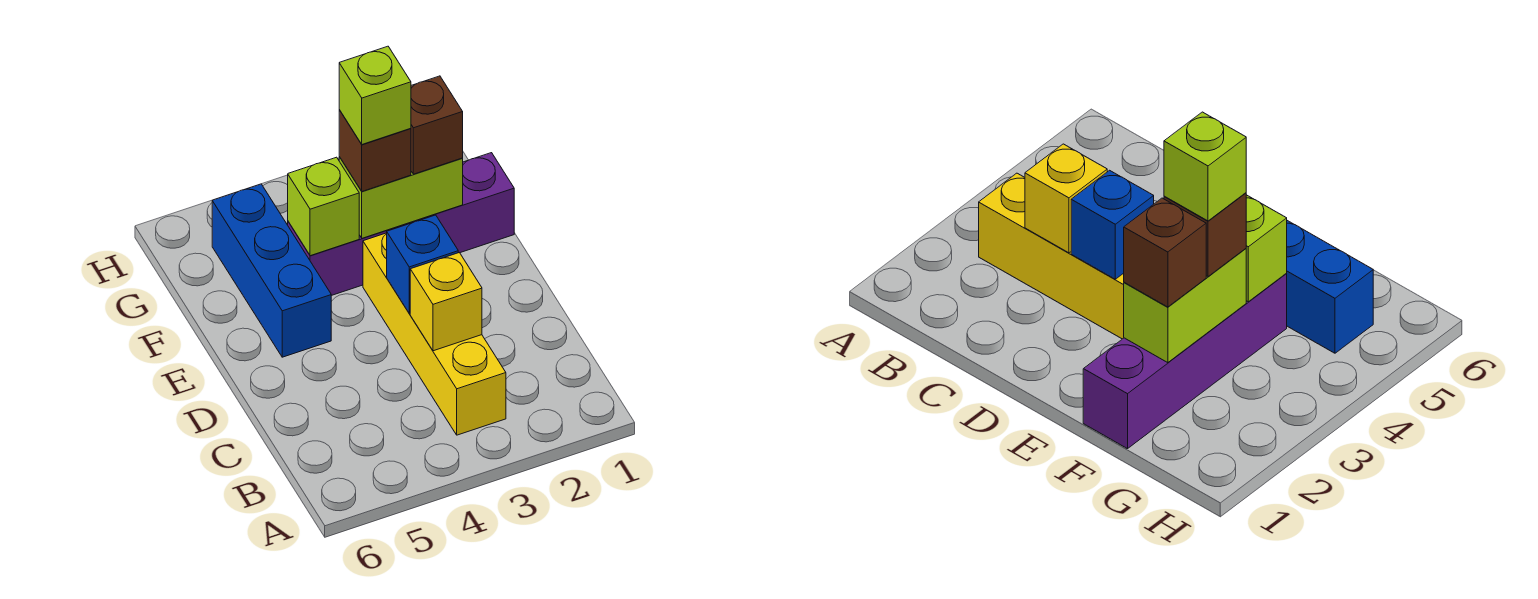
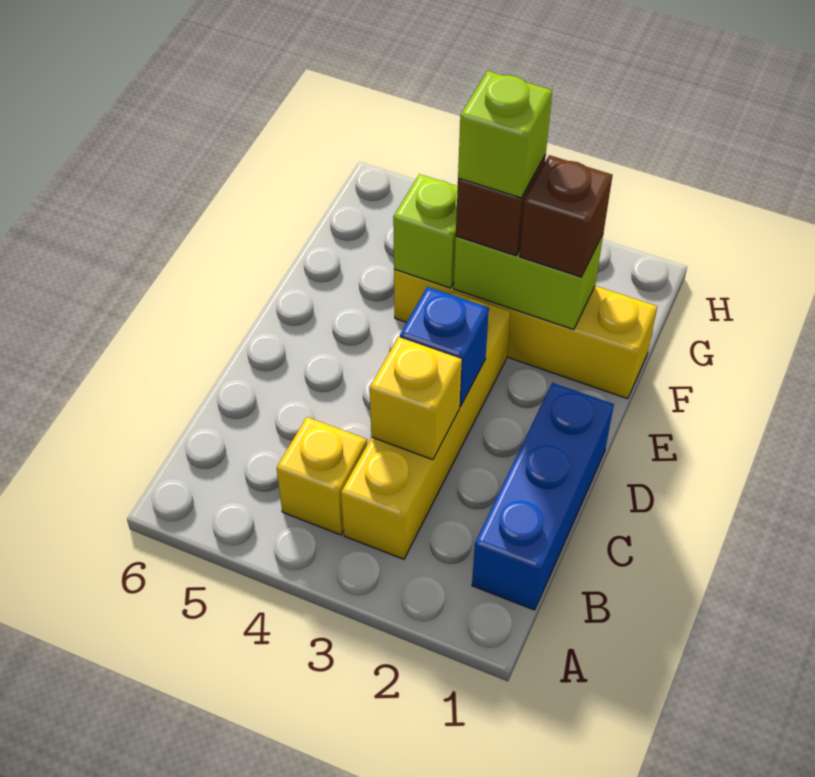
none -> yellow 1x1 brick [277,417,367,535]
blue 1x3 brick [212,184,331,357] -> blue 1x3 brick moved to [472,383,614,610]
purple 1x4 brick [288,153,514,296] -> yellow 1x4 brick [394,269,657,399]

